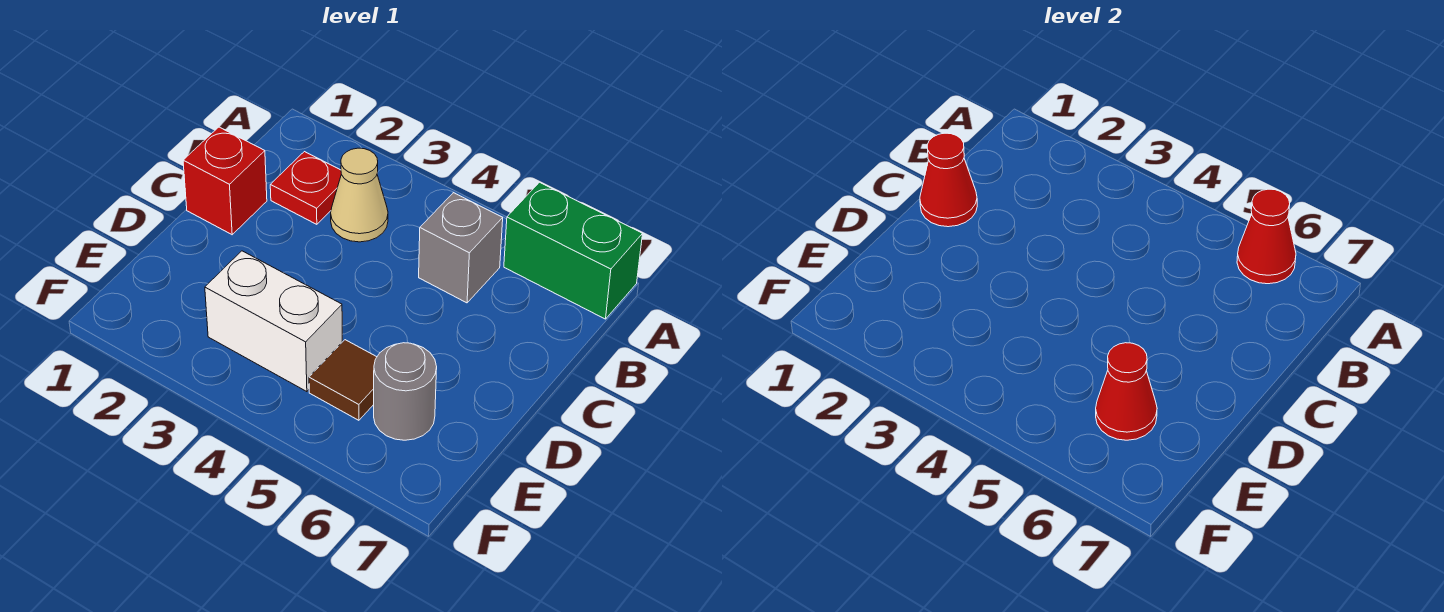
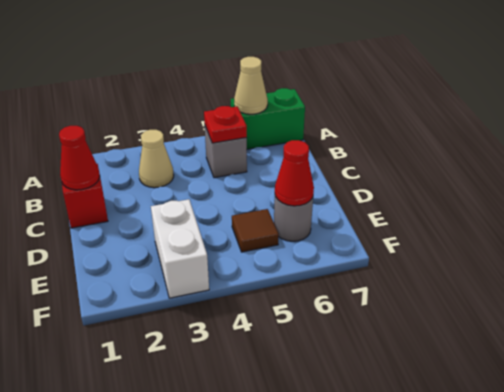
red 1x1 cone [1237,189,1296,284] -> tan 1x1 cone [234,57,268,114]
red 1x1 plate [270,152,341,224] -> red 1x1 plate moved to [204,106,247,143]
white 1x2 brick [205,251,342,392] -> white 1x2 brick turned to [151,199,209,298]

